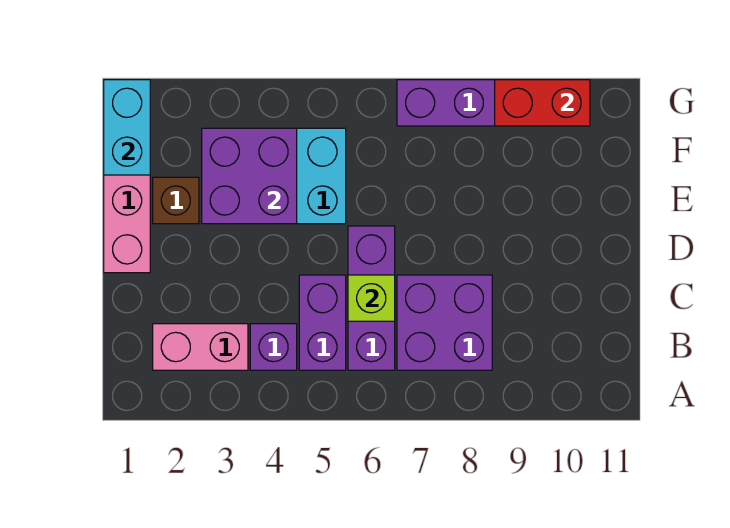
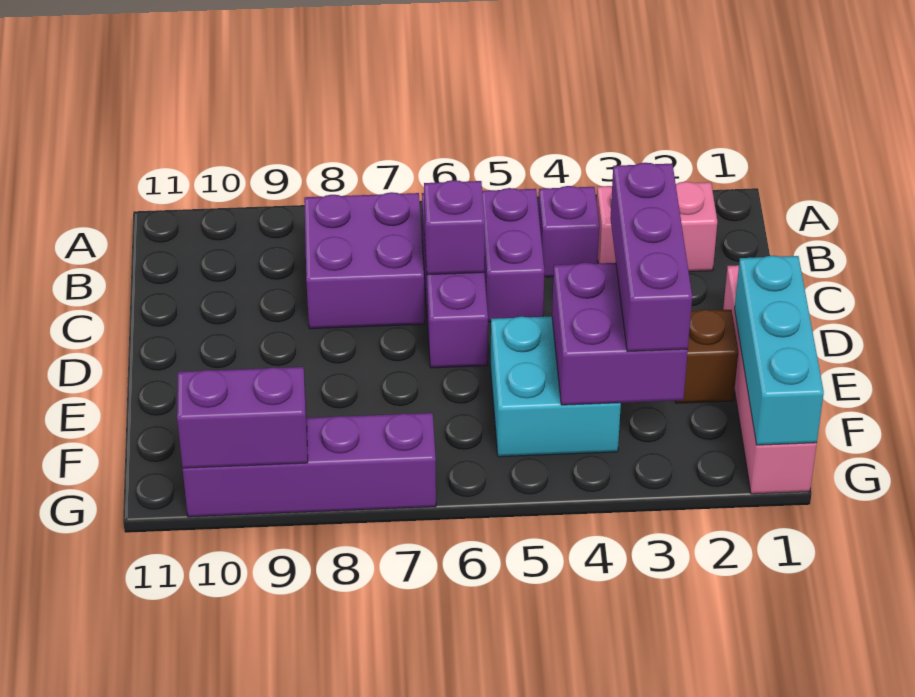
lime 1x1 brick [348,275,395,321] -> purple 1x1 brick [424,180,485,275]
none -> purple 1x3 brick [610,163,692,352]
cyan 1x2 brick [104,80,150,175] -> cyan 1x3 brick [735,256,824,445]
red 1x2 brick [495,80,590,126] -> purple 1x2 brick [177,367,308,468]

